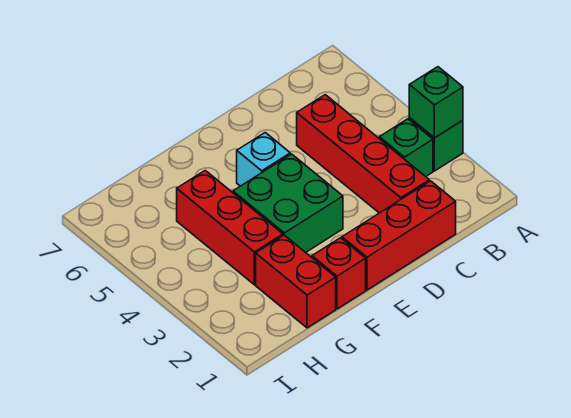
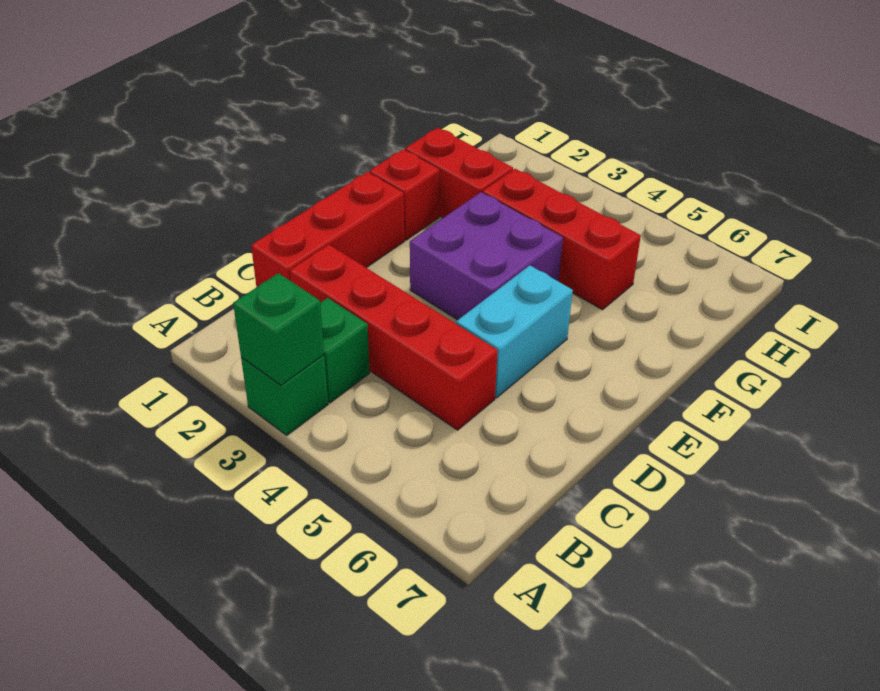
green 2x2 brick [233,154,343,252] -> purple 2x2 brick [410,192,563,320]
cyan 1x1 brick [237,133,290,186] -> cyan 1x2 brick [456,265,573,398]

